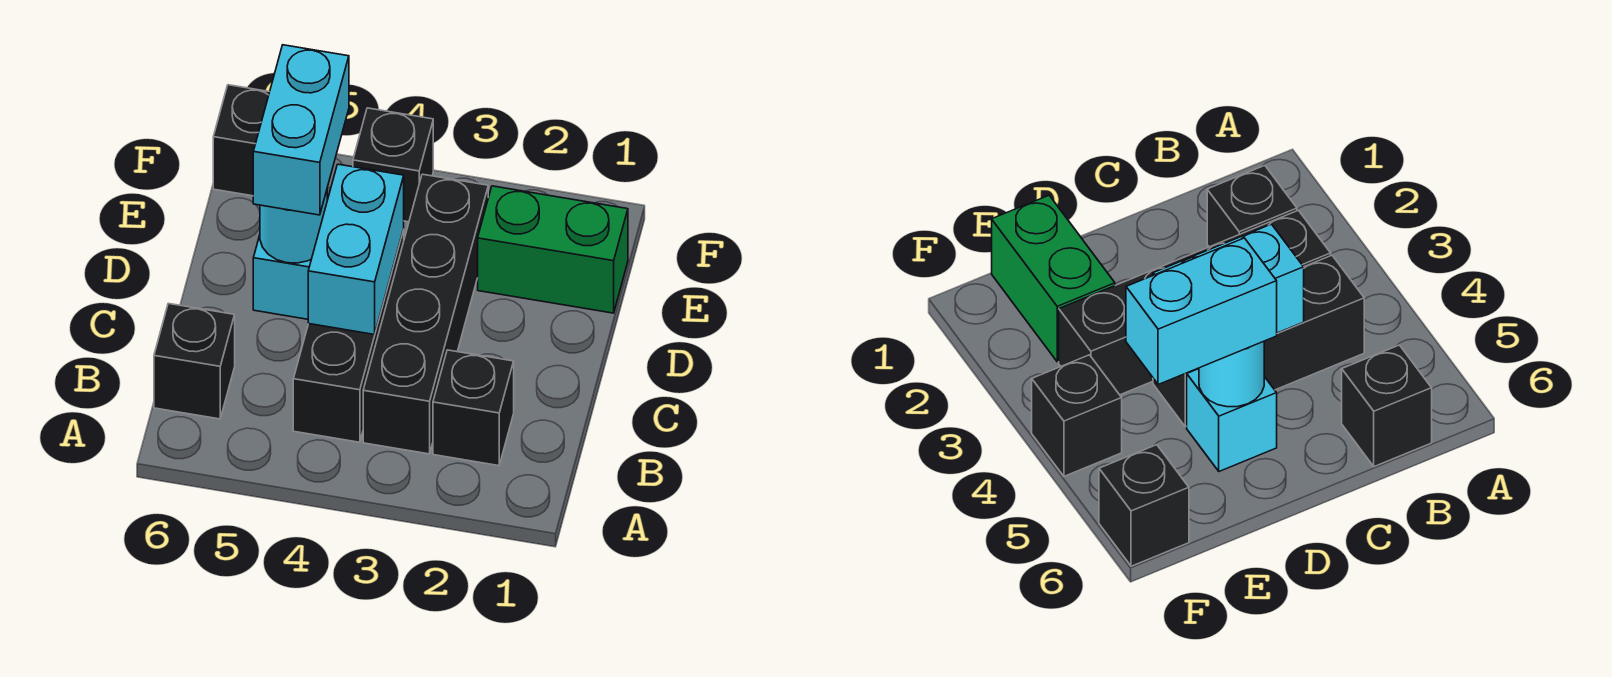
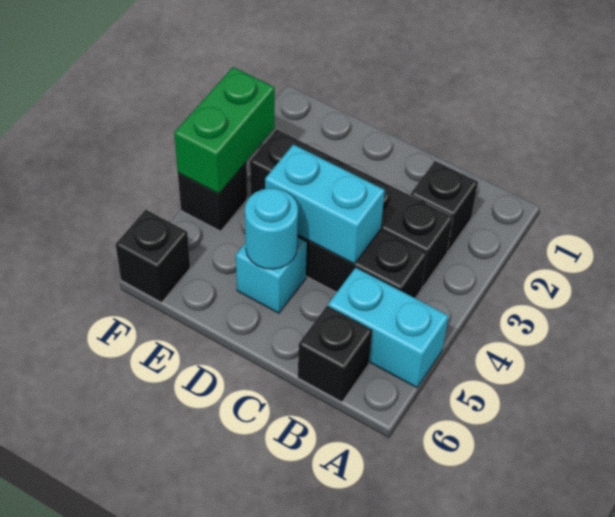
cyan 1x2 brick [253,45,349,215] -> cyan 1x2 brick moved to [328,268,449,388]
green 1x2 brick [478,186,628,313] -> green 1x2 brick moved to [174,67,275,194]

